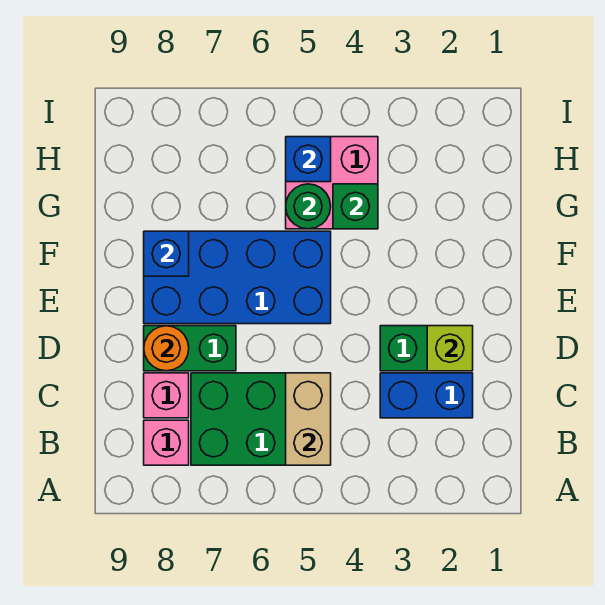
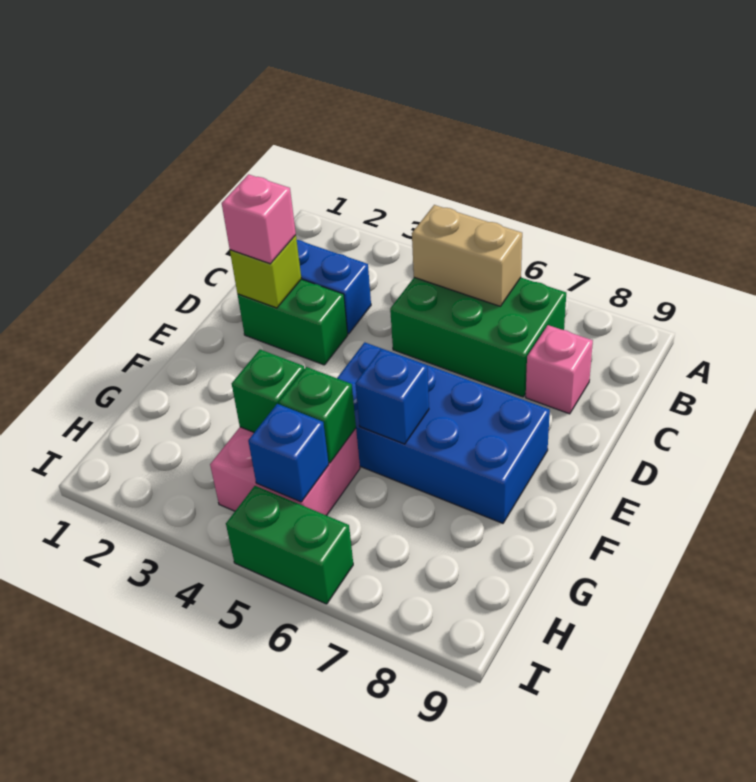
tan 1x2 brick [286,373,331,465] -> tan 1x2 brick turned to [412,205,522,306]
pink 1x1 brick [144,420,189,465] -> pink 1x1 brick moved to [222,175,296,264]
green 1x2 brick [144,326,236,371] -> green 1x2 brick moved to [226,486,353,604]
orange 1x1 round brick [144,326,189,371] -> none
blue 1x1 brick [144,231,189,276] -> blue 1x1 brick moved to [355,349,429,444]
green 1x1 round brick [286,184,331,229] -> green 1x1 brick [279,367,356,463]

